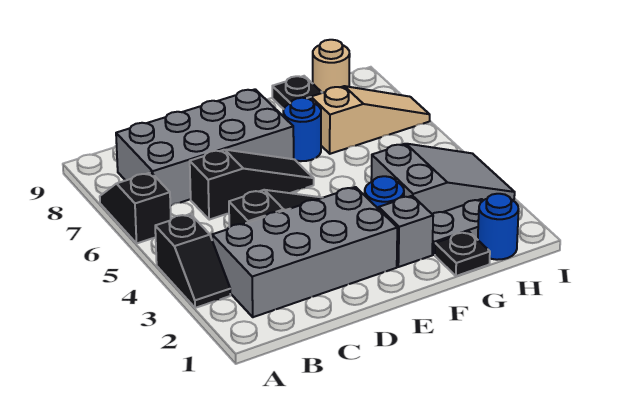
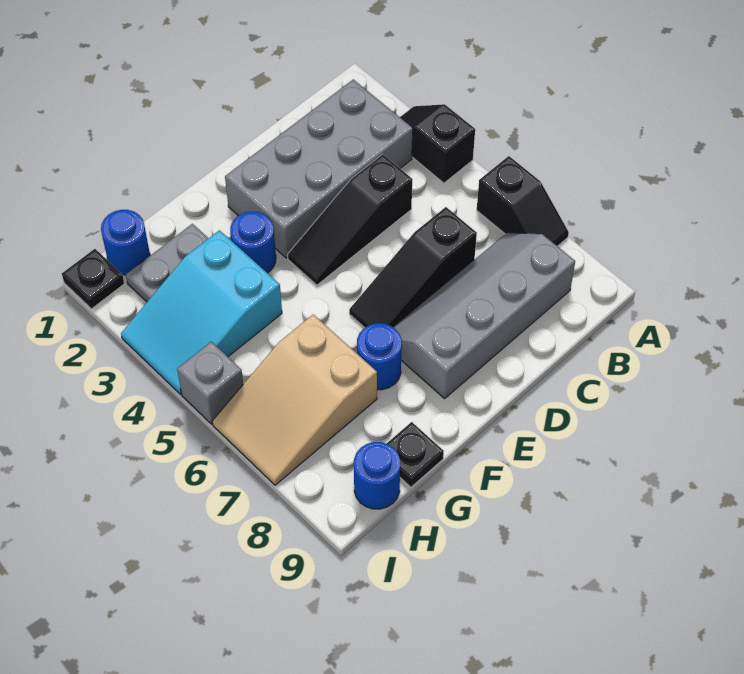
grey 2x4 brick [116,89,294,206] -> grey 2x4 slope [393,232,575,398]
grey 1x1 brick [379,196,433,267] -> grey 1x1 brick moved to [177,342,243,424]
black 1x1 plate [435,231,490,276] -> black 1x1 plate moved to [62,249,125,309]
grey 2x3 slope [371,144,515,214] -> cyan 2x3 slope [121,230,282,394]
tan 1x3 slope [311,86,430,154] -> tan 2x3 slope [212,315,377,485]
tan 1x1 round brick [313,40,350,93] -> blue 1x1 round brick [354,442,400,509]

